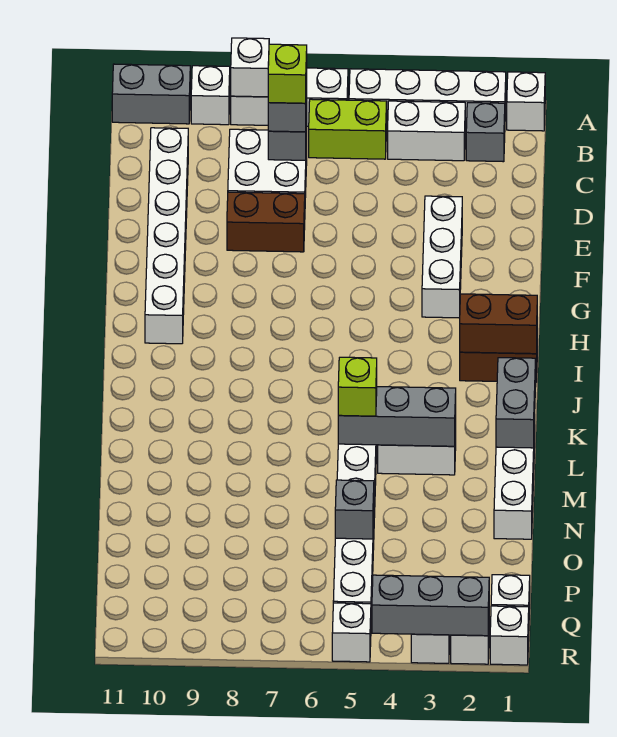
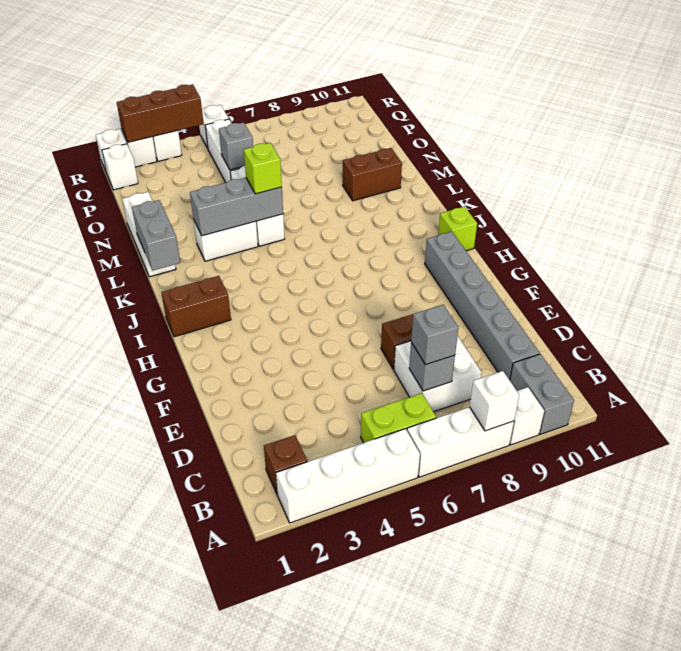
white 1x1 brick [507,72,545,131] -> none
grey 1x2 brick [112,64,190,124] -> grey 1x2 brick turned to [510,354,574,434]
grey 1x1 brick [466,103,505,162] -> brown 1x1 brick [264,435,307,495]
white 1x2 brick [388,101,465,161] -> none
lime 1x1 brick [268,44,307,103] -> lime 1x1 brick moved to [438,206,477,251]
white 1x6 brick [145,128,188,344] -> grey 1x6 brick [425,232,540,380]
white 1x3 brick [422,196,462,318] -> none
brown 1x2 brick [460,294,537,354] -> brown 1x2 brick moved to [343,148,402,201]
grey 1x3 brick [372,575,489,636] -> brown 1x3 brick [117,84,204,142]

